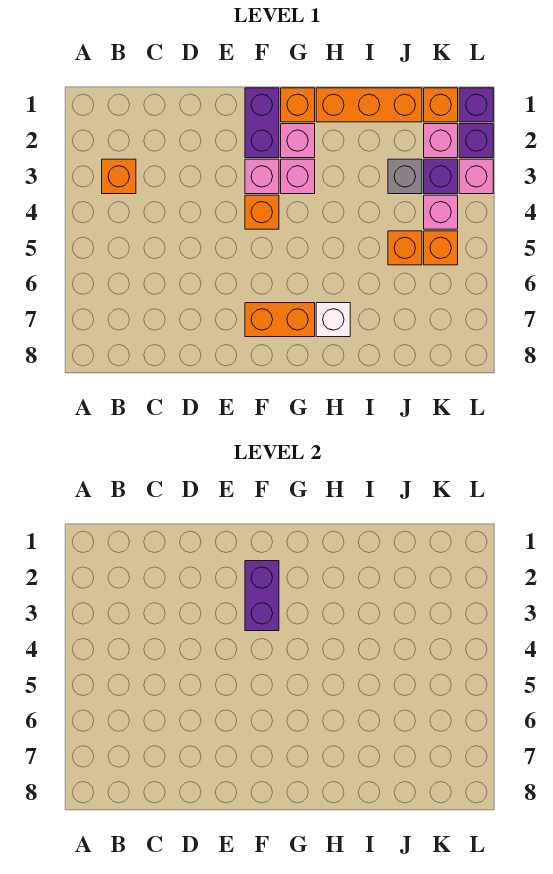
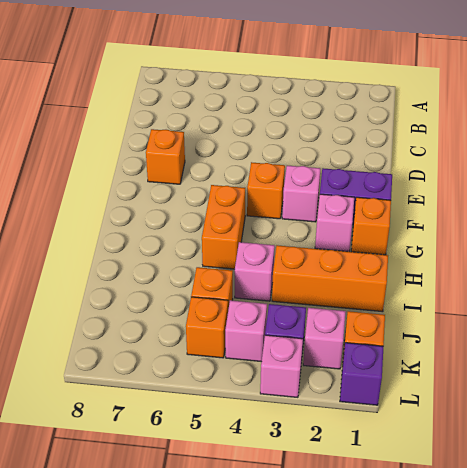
orange 1x1 brick [102,159,136,194] -> orange 1x1 brick moved to [146,129,185,184]
purple 1x2 brick [245,561,279,631] -> none
orange 1x2 brick [245,303,315,337] -> orange 1x2 brick moved to [202,185,245,269]
pink 1x1 brick [281,159,315,194] -> pink 1x1 brick moved to [235,242,275,301]
orange 1x3 brick [316,88,422,122] -> orange 1x3 brick turned to [272,245,388,312]
white 1x1 brick [316,303,350,337] -> none
grey 1x1 brick [388,159,422,194] -> none
purple 1x1 brick [459,124,493,158] -> none

